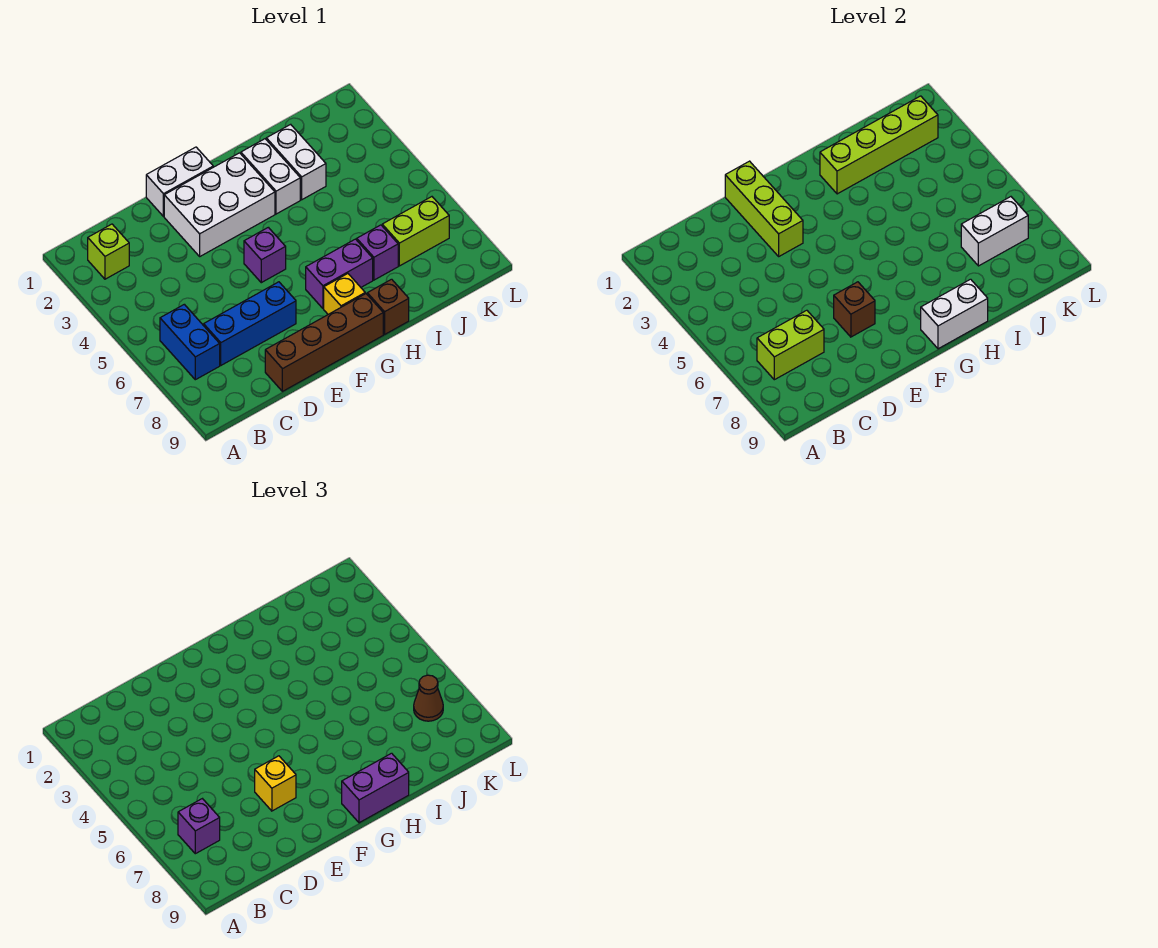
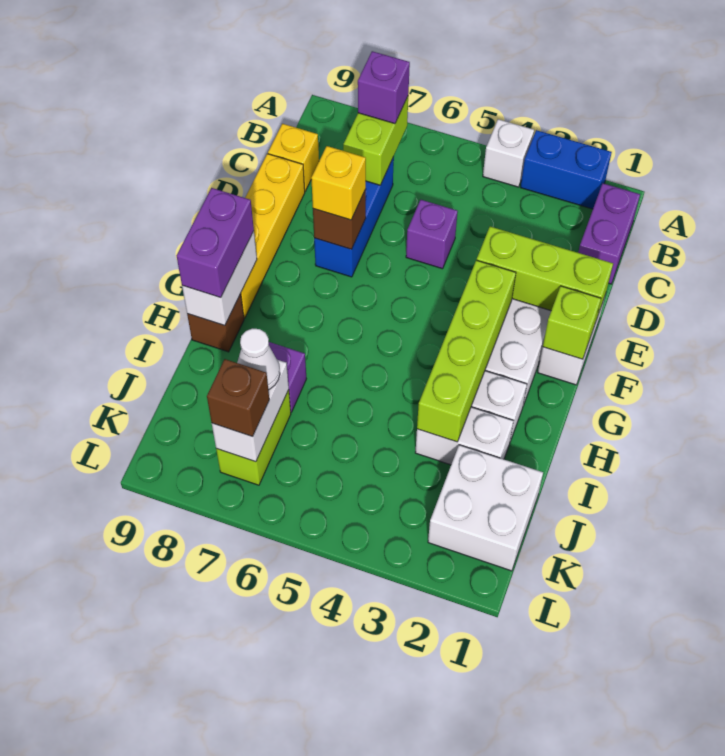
none -> white 1x1 brick [483,119,534,187]
lime 1x1 brick [88,224,129,279] -> lime 1x1 brick moved to [543,286,601,359]
blue 1x2 brick [160,304,220,380] -> blue 1x2 brick moved to [521,130,612,209]
brown 1x4 brick [265,294,383,391] -> yellow 1x4 brick [241,154,305,318]
purple 1x1 brick [244,227,286,283] -> purple 1x1 brick moved to [406,200,458,269]
purple 1x2 brick [306,239,373,308] -> purple 1x2 brick moved to [578,183,640,284]
yellow 1x1 brick [324,274,365,314] -> yellow 1x1 brick moved to [268,124,319,191]
lime 1x4 brick [820,96,938,194] -> lime 1x4 brick moved to [417,260,516,442]
none -> white 2x2 brick [428,445,543,571]
none -> white 1x1 cone [237,328,280,390]
brown 1x1 cone [414,675,443,721] -> brown 1x1 brick [207,359,269,437]

